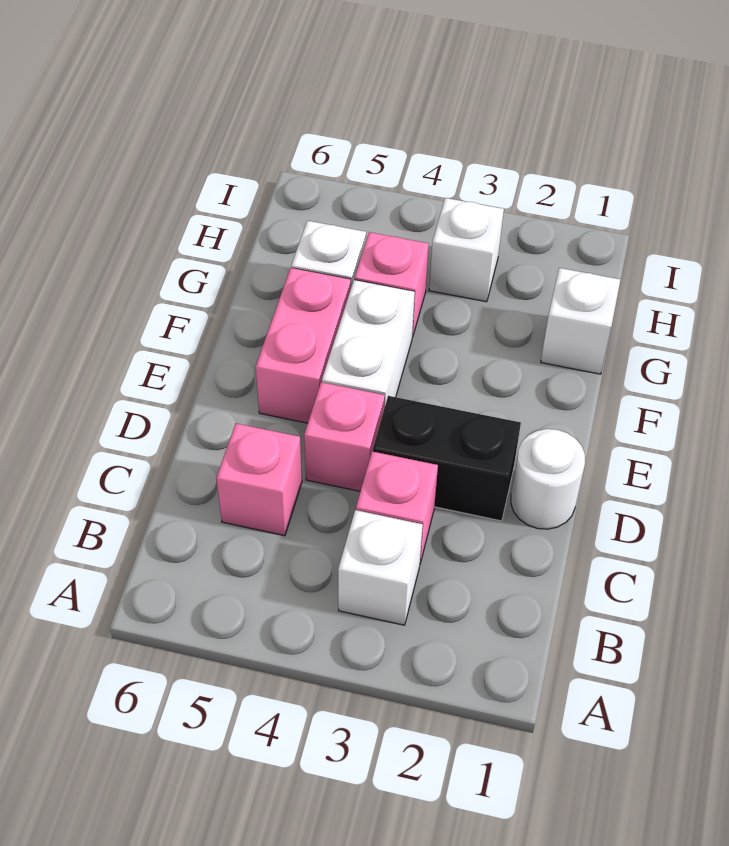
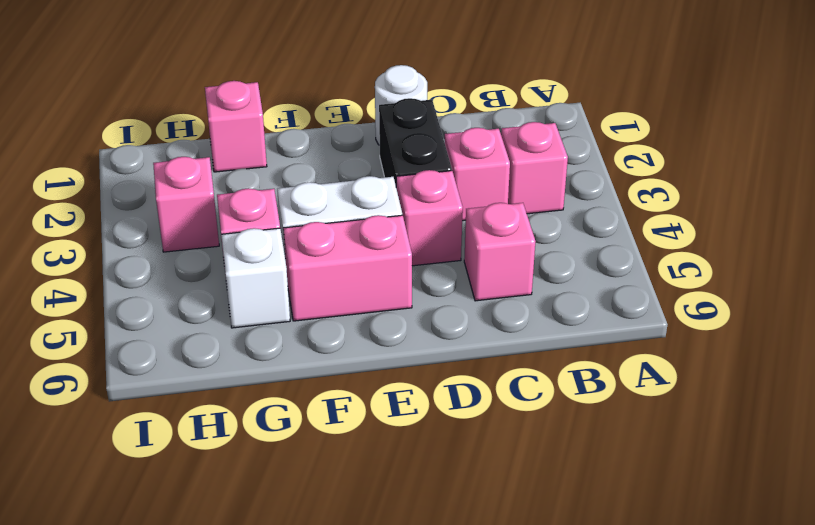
white 1x1 brick [338,510,423,625] -> pink 1x1 brick [501,122,568,214]
white 1x1 brick [541,268,621,374] -> pink 1x1 brick [205,81,267,172]
white 1x1 brick [429,198,504,302] -> pink 1x1 brick [153,157,219,252]

